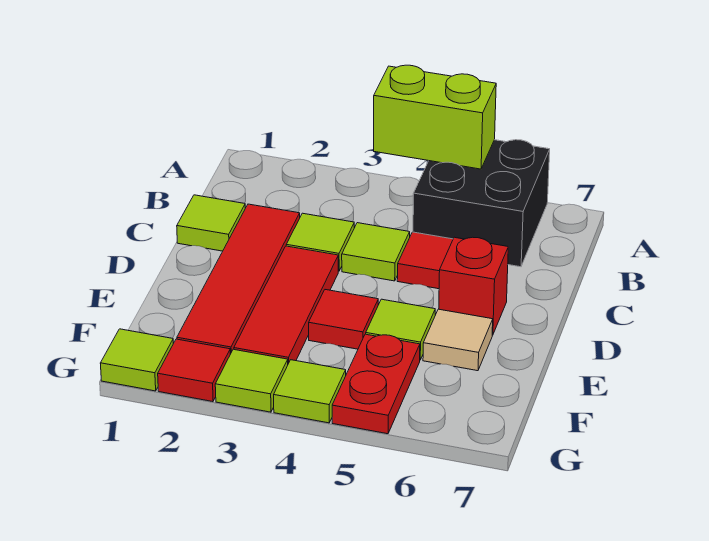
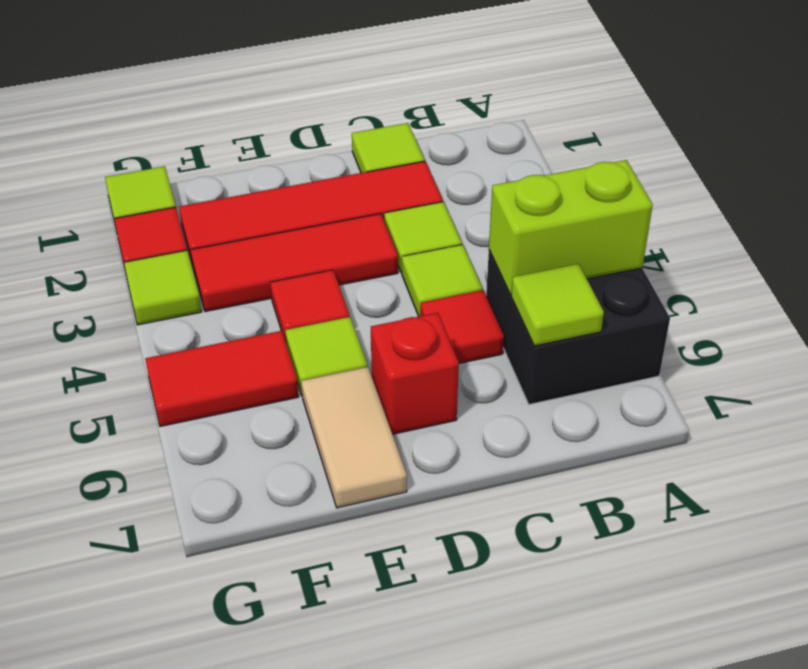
lime 1x2 brick [374,65,496,169] -> lime 1x2 brick turned to [489,160,653,295]
tan 1x1 tile [423,309,493,371] -> tan 1x2 tile [301,367,407,508]
red 1x2 plate [332,334,420,434] -> red 1x2 tile [145,331,298,426]
lime 1x1 tile [274,360,346,423] -> lime 1x1 tile moved to [511,264,604,346]

